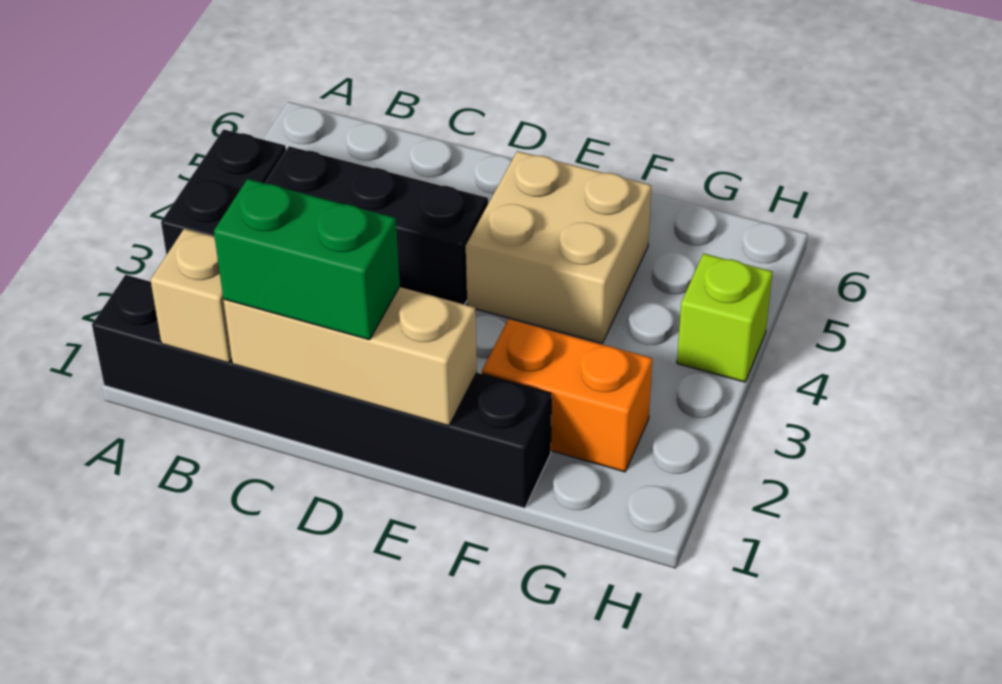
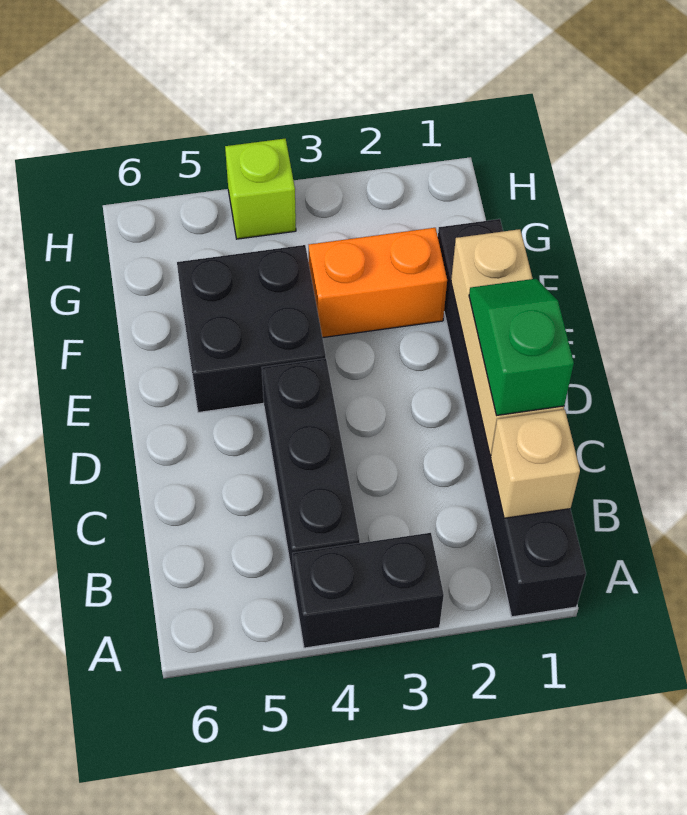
green 1x2 brick [214,179,400,340] -> green 1x2 slope [469,279,574,416]
tan 2x2 brick [466,151,651,343] -> black 2x2 brick [177,245,326,413]
orange 1x2 brick [482,319,652,472] -> orange 1x2 brick turned to [309,228,447,338]

